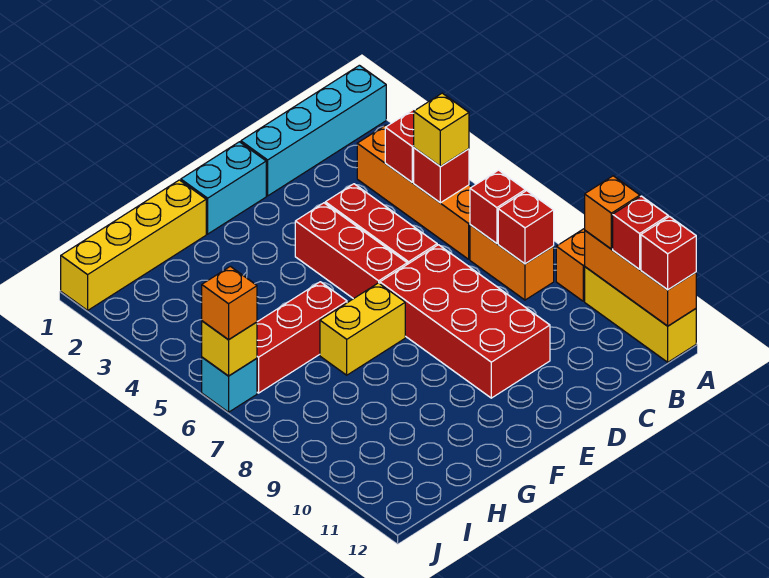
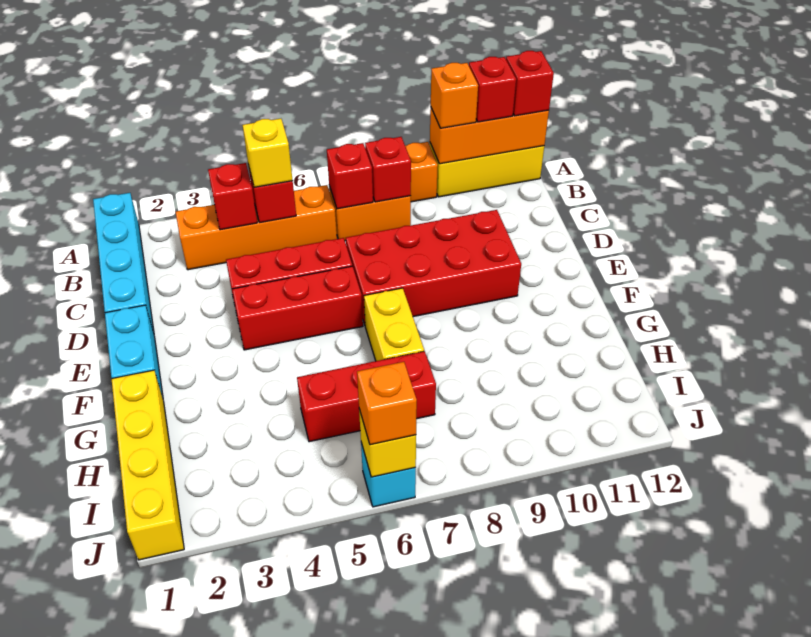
red 1x3 brick [257,282,347,393] -> red 1x3 brick turned to [297,351,436,442]

